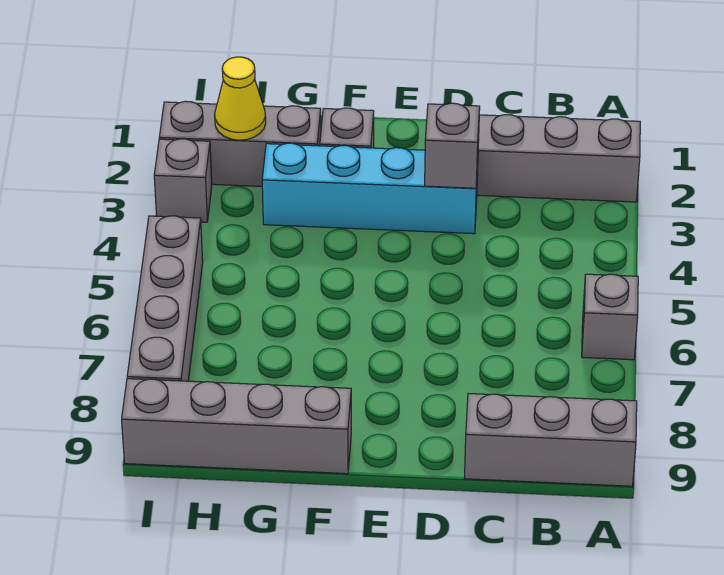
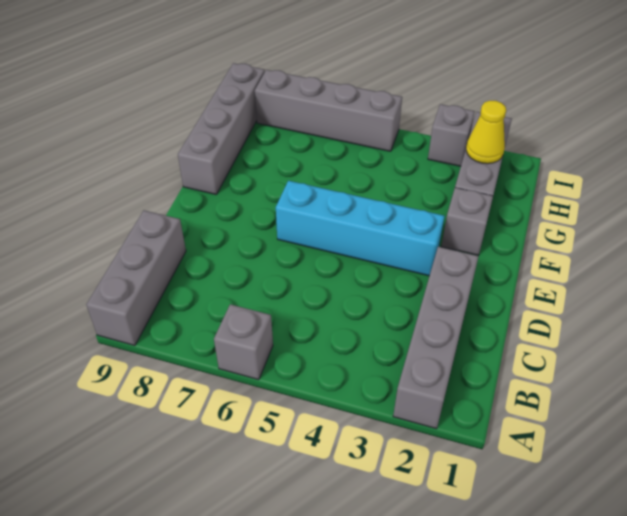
cyan 1x4 brick [262,143,478,234] -> cyan 1x4 brick turned to [276,181,444,276]
grey 1x1 brick [425,103,480,188] -> none

